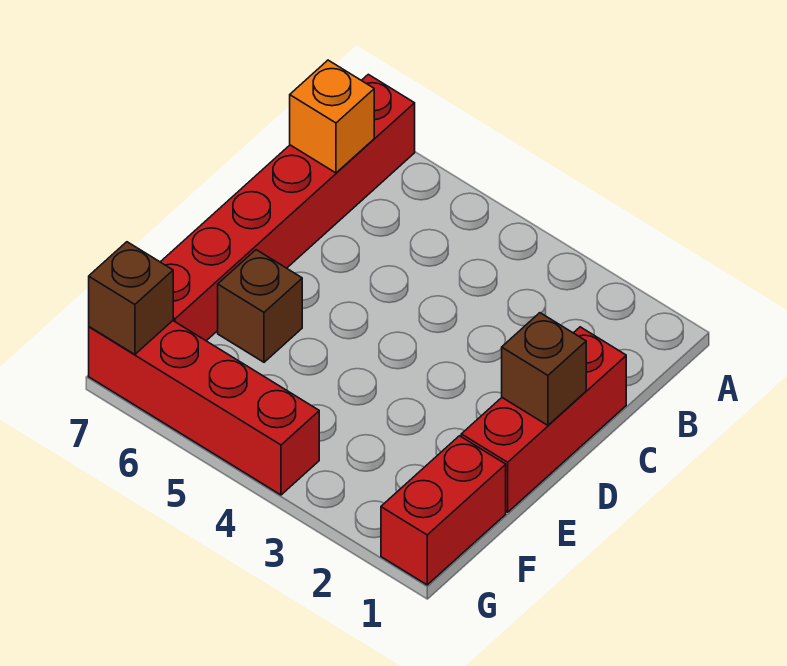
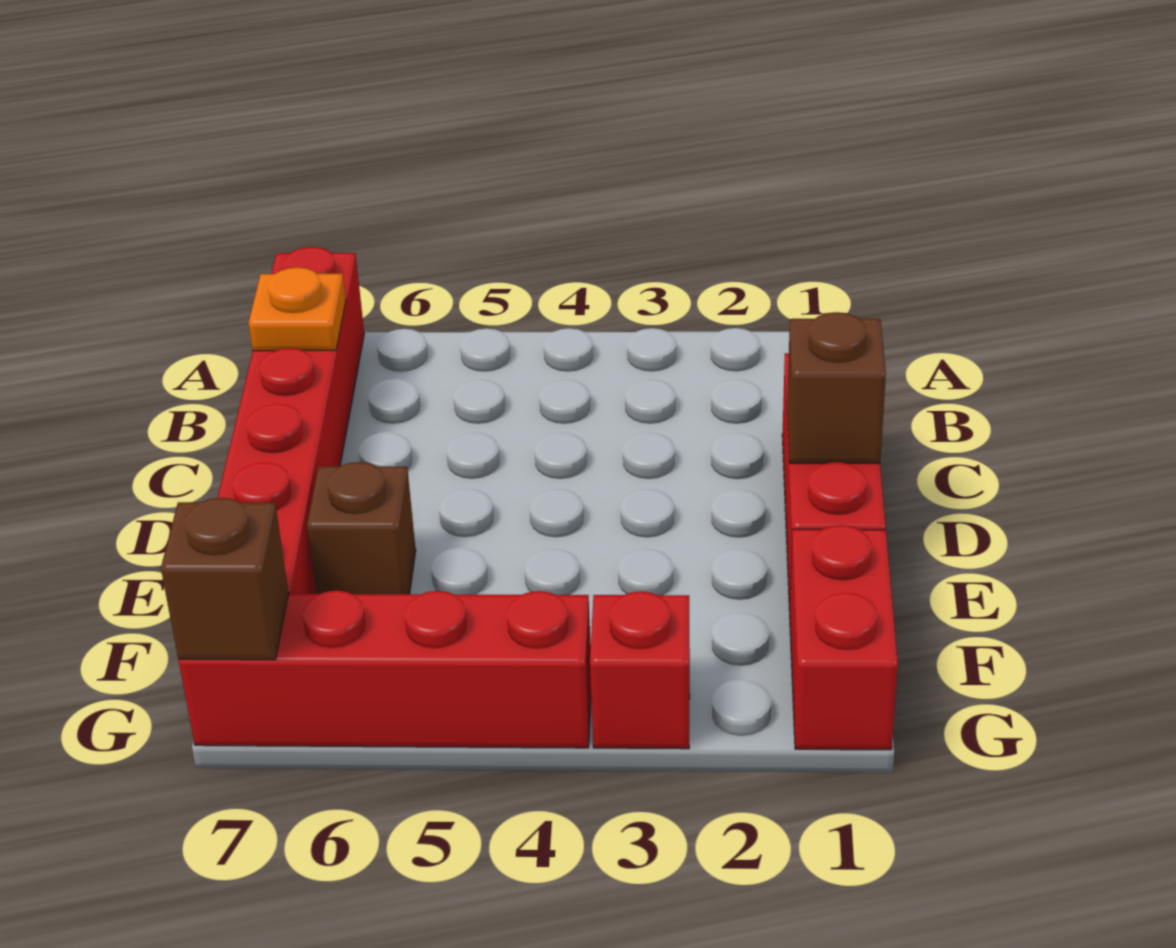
orange 1x1 brick [290,60,374,173] -> orange 1x1 plate [249,267,346,351]
none -> red 1x1 brick [590,591,690,749]

